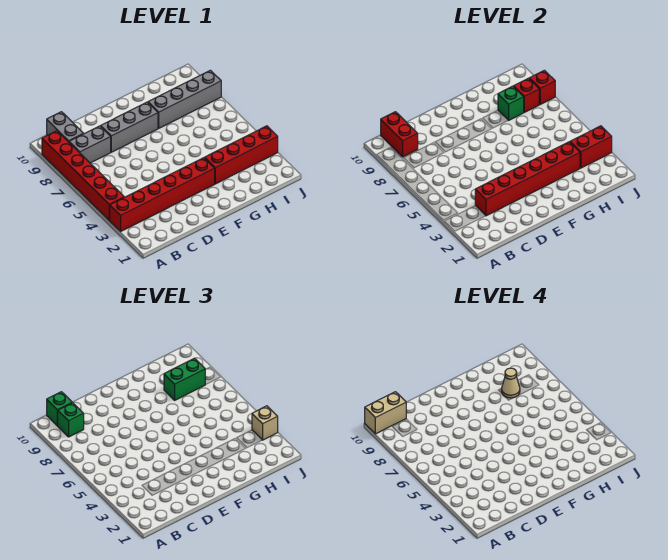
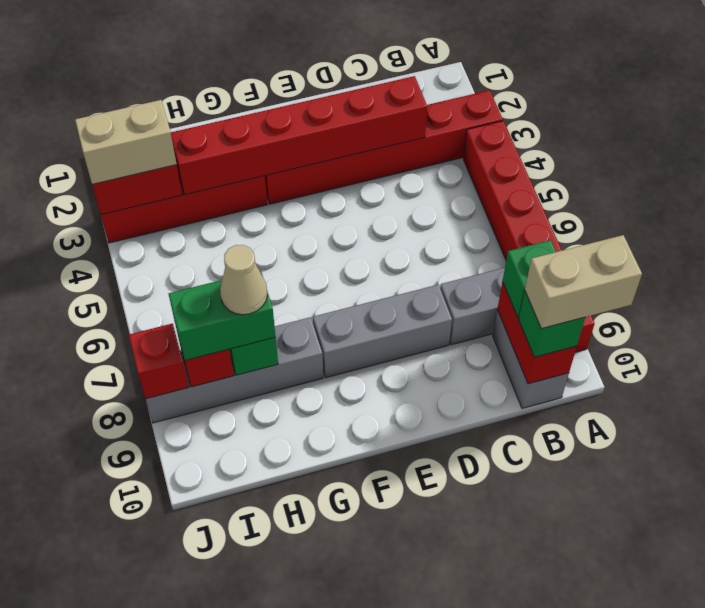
tan 1x1 brick [252,406,278,440] -> tan 1x2 brick [75,100,177,184]

